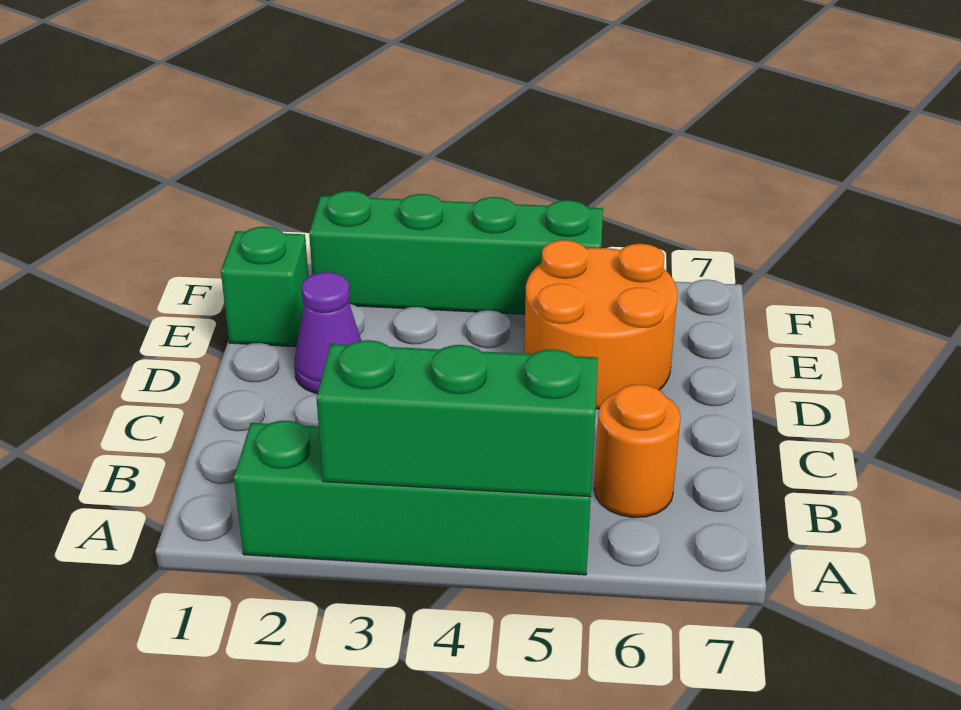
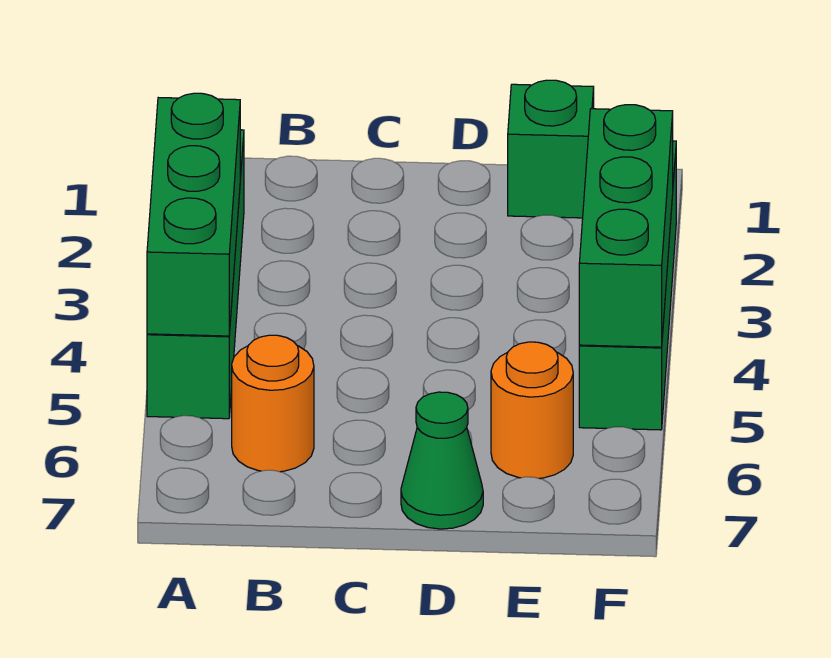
purple 1x1 cone [294,272,361,393] -> none
orange 2x2 round brick [524,240,678,409] -> orange 1x1 round brick [491,342,573,478]
none -> green 1x1 cone [401,392,483,529]
none -> green 1x3 brick [579,105,673,347]

